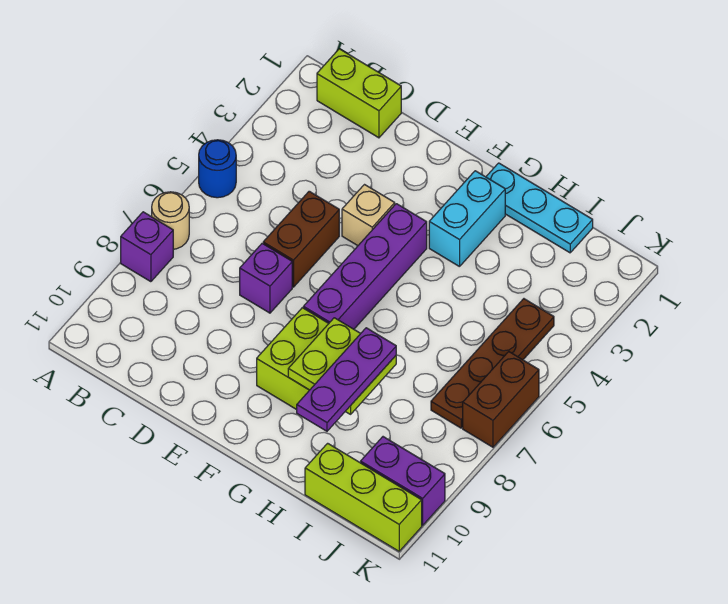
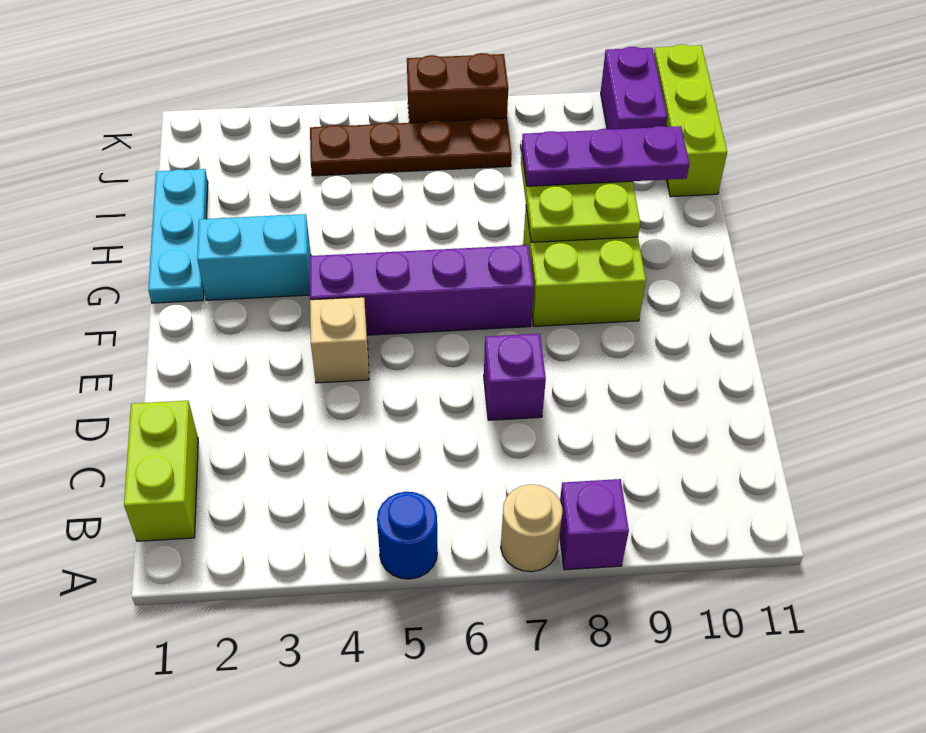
brown 1x2 brick [263,191,339,287] -> none

